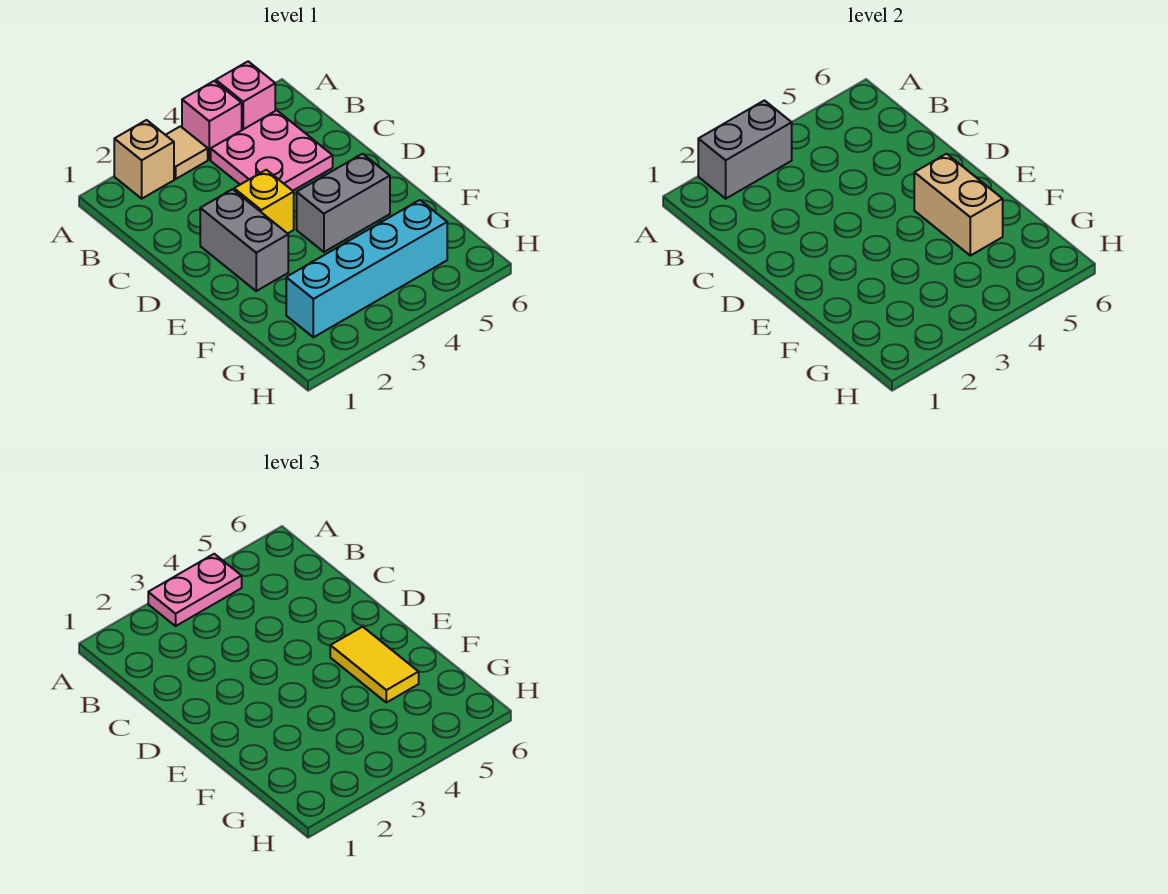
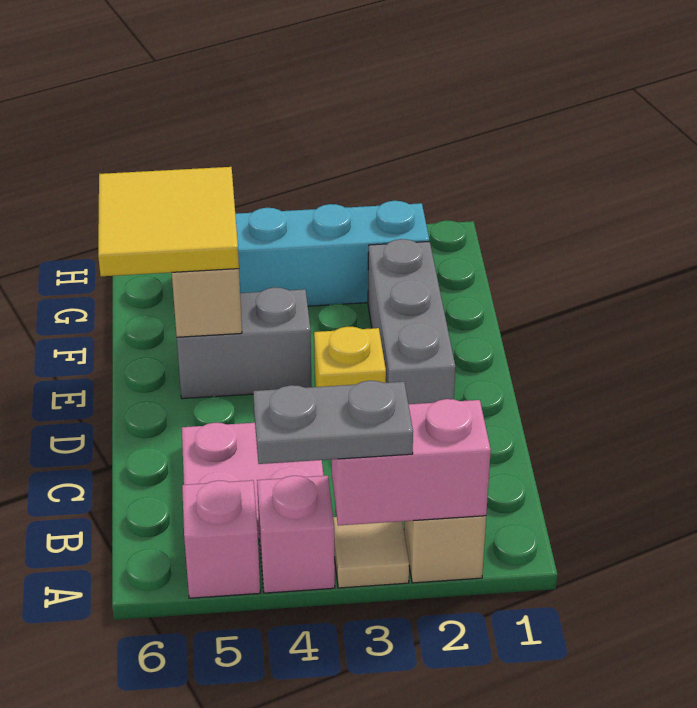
grey 1x2 brick [698,100,792,199] -> pink 1x2 brick [332,399,491,526]
pink 1x2 plate [148,554,242,626] -> grey 1x2 plate [253,381,413,464]
grey 1x2 brick [200,189,288,291] -> grey 1x3 brick [368,239,455,404]
yellow 1x2 tile [330,627,419,703] -> yellow 2x2 tile [98,167,239,276]

